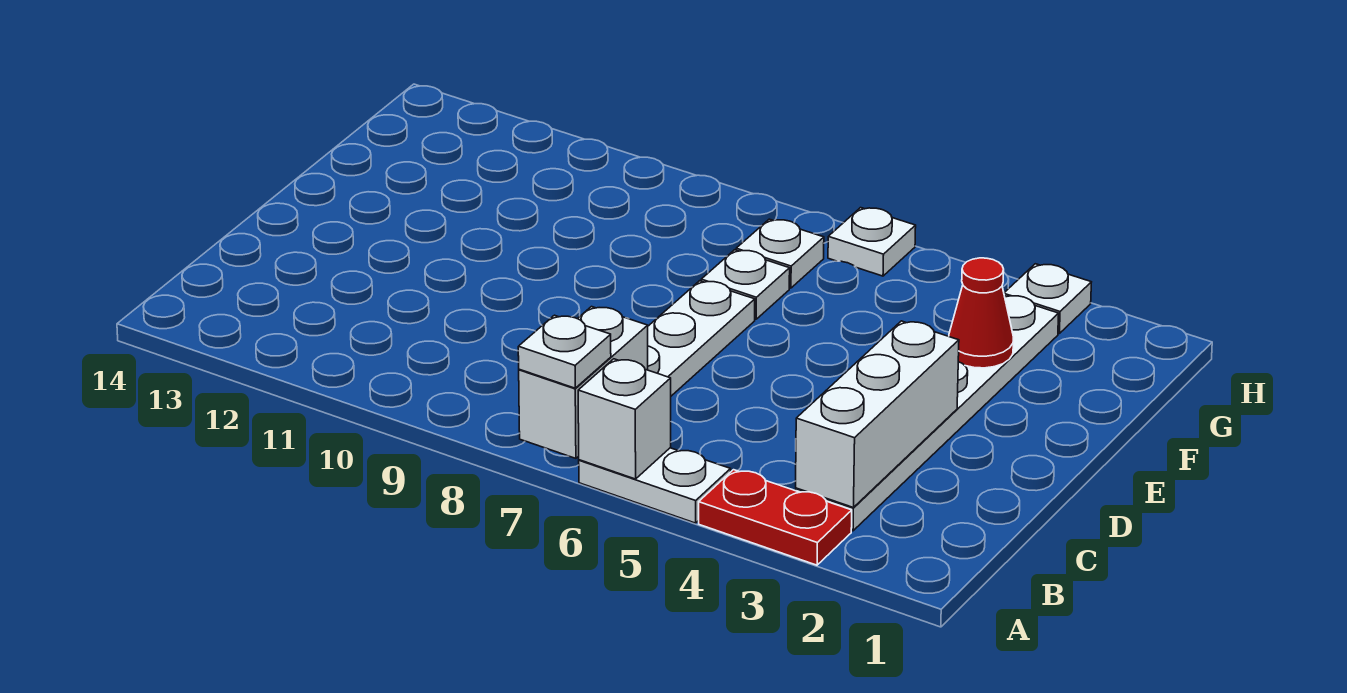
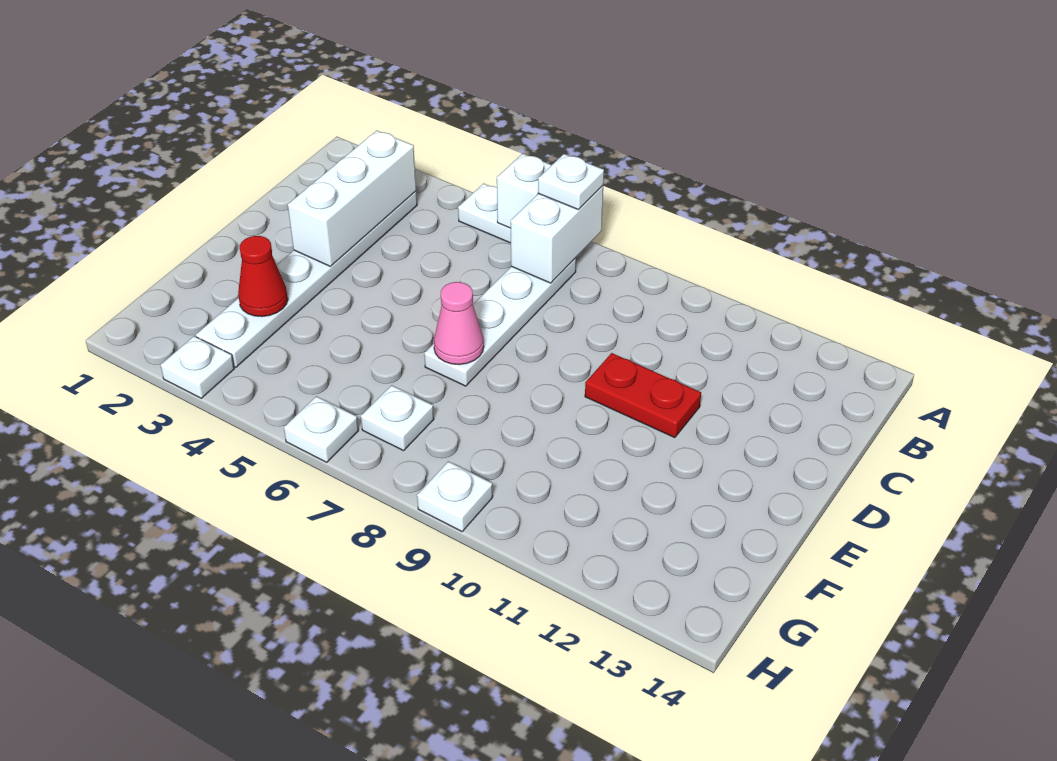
red 1x2 plate [699,470,852,565] -> red 1x2 plate moved to [585,353,701,438]
none -> pink 1x1 cone [434,282,484,365]
white 1x1 plate [701,250,790,319] -> white 1x1 plate moved to [417,461,493,531]

